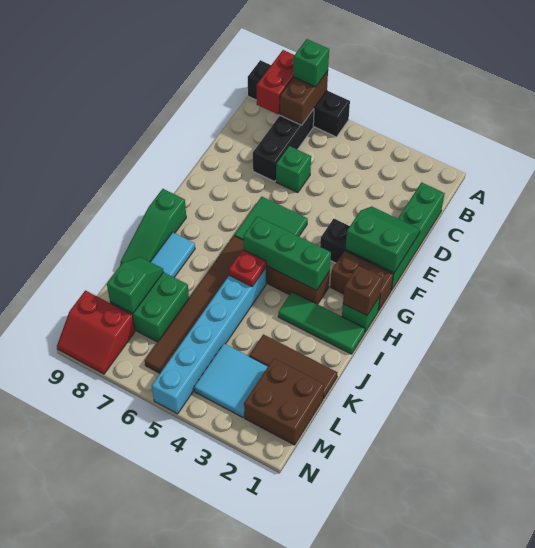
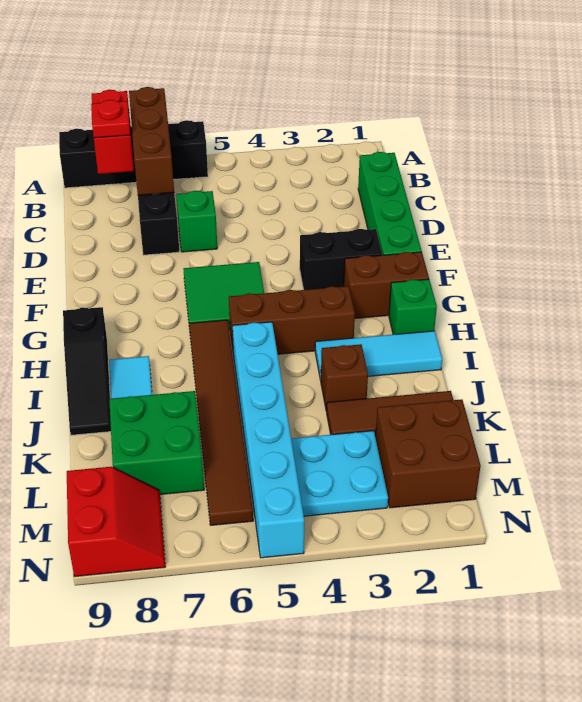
brown 1x2 brick [280,71,328,125] -> brown 1x3 brick [129,87,174,195]
green 1x1 brick [293,39,329,87] -> none
green 2x2 slope [345,206,420,273] -> none
brown 1x1 brick [343,265,382,315] -> brown 1x1 brick moved to [321,344,368,411]
green 1x3 brick [243,216,331,290] -> none
green 1x3 slope [120,189,186,264] -> black 1x3 slope [63,307,111,435]
green 1x3 tile [278,292,365,354] -> cyan 1x3 tile [315,331,442,380]
red 1x1 plate [229,250,266,287] -> red 1x1 plate moved to [91,100,130,138]
green 1x2 slope [107,257,164,314] -> none
cyan 2x2 tile [194,344,268,417] -> cyan 2x2 plate [291,431,388,516]
red 2x2 slope [57,291,135,374] -> red 2x2 slope turned to [67,467,165,577]

